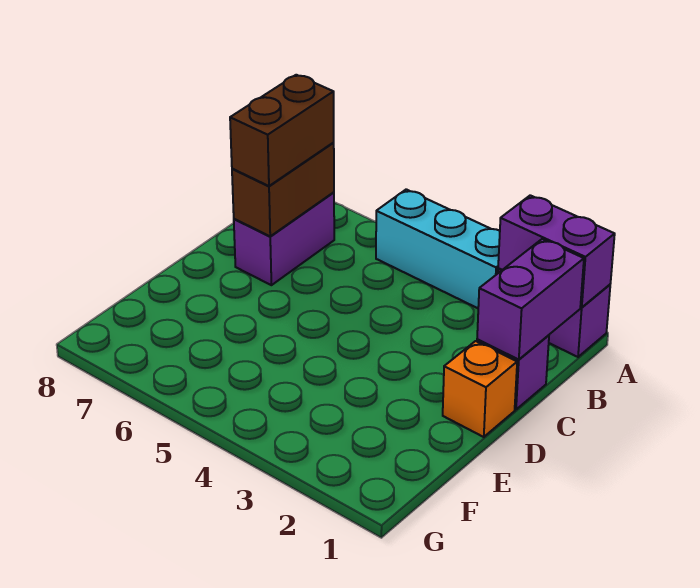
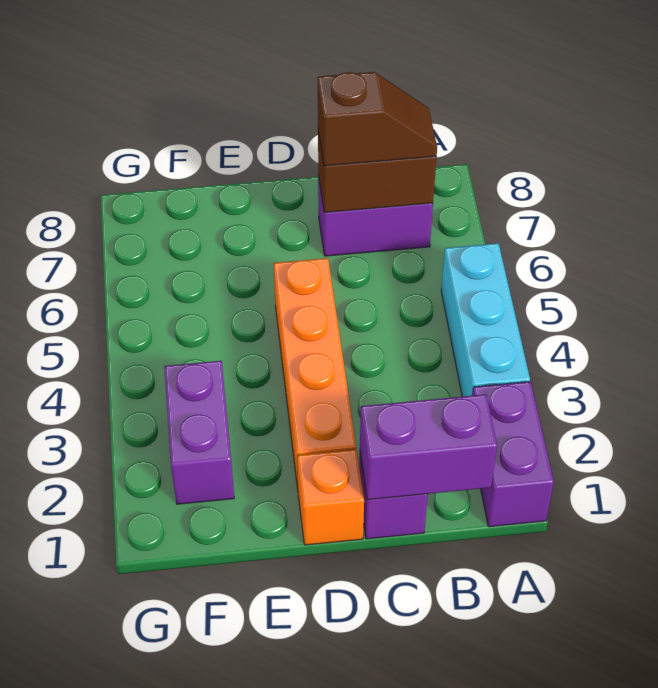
purple 1x2 brick [498,195,615,307] -> purple 1x2 brick moved to [164,361,234,504]
brown 1x2 brick [230,75,334,186] -> brown 1x2 slope [318,72,437,166]
none -> orange 1x4 brick [274,258,356,489]

